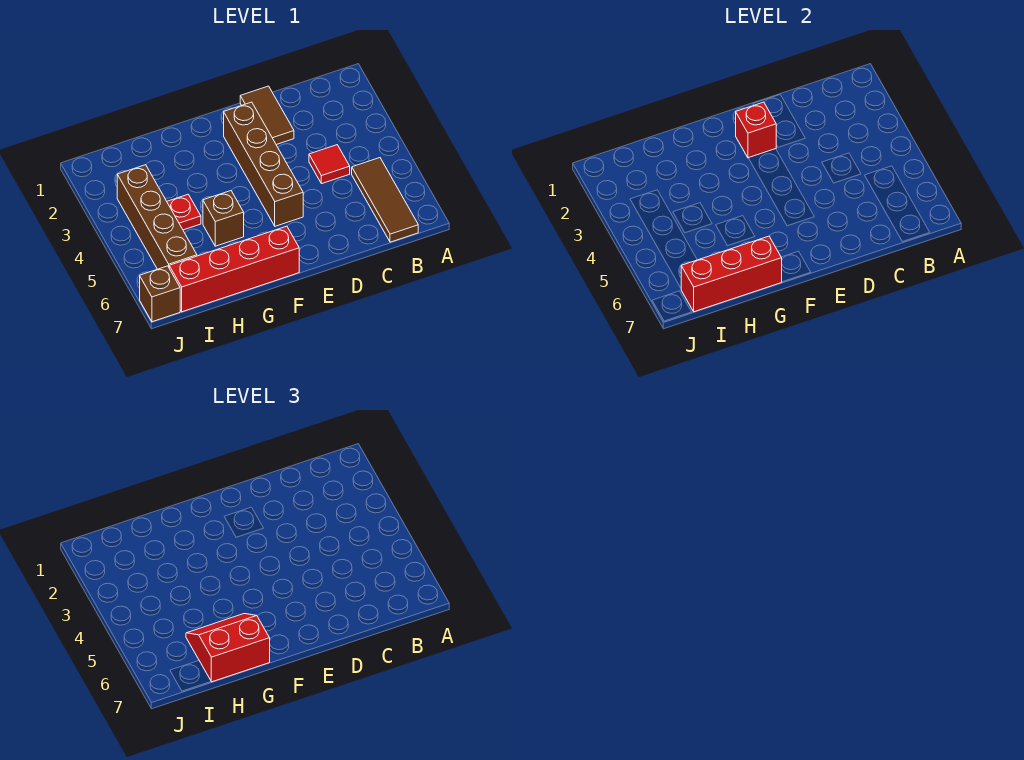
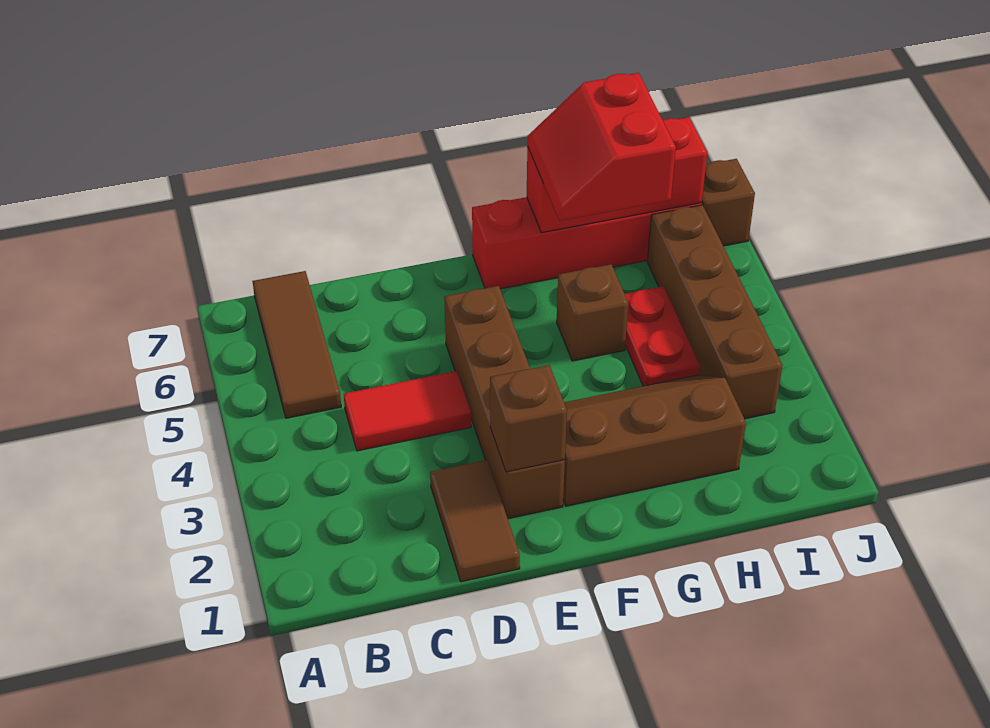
red 1x1 tile [309,145,350,184] -> red 1x2 tile [344,371,471,451]
red 1x1 brick [736,102,776,158] -> brown 1x1 brick [490,365,567,472]
none -> brown 2x3 slope [563,375,746,506]
red 2x2 slope [186,614,270,682] -> red 2x2 slope turned to [527,73,676,221]
red 1x1 plate [167,194,201,230] -> red 1x2 plate [625,286,700,386]

